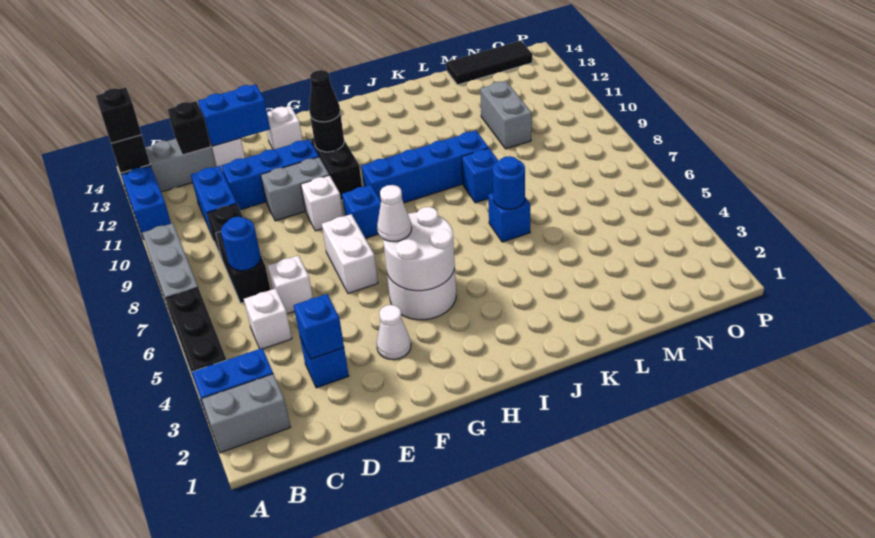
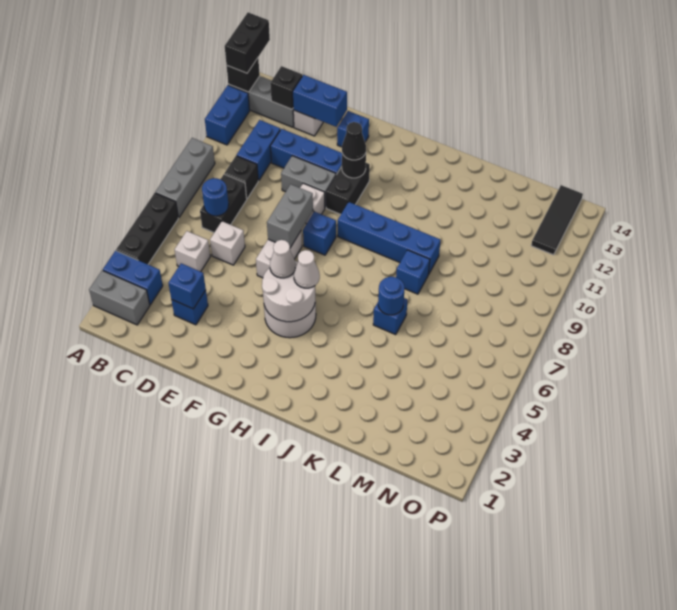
black 1x1 brick [96,87,142,143] -> black 1x2 brick [225,12,270,73]
white 1x1 cone [377,305,411,360] -> white 1x1 cone moved to [294,250,320,288]
white 1x1 brick [267,106,303,150] -> blue 1x1 brick [337,111,369,147]
grey 1x2 brick [480,81,532,149] -> grey 1x2 brick moved to [267,184,313,248]
black 1x3 tile [446,40,532,85] -> black 1x3 tile turned to [531,185,583,255]

